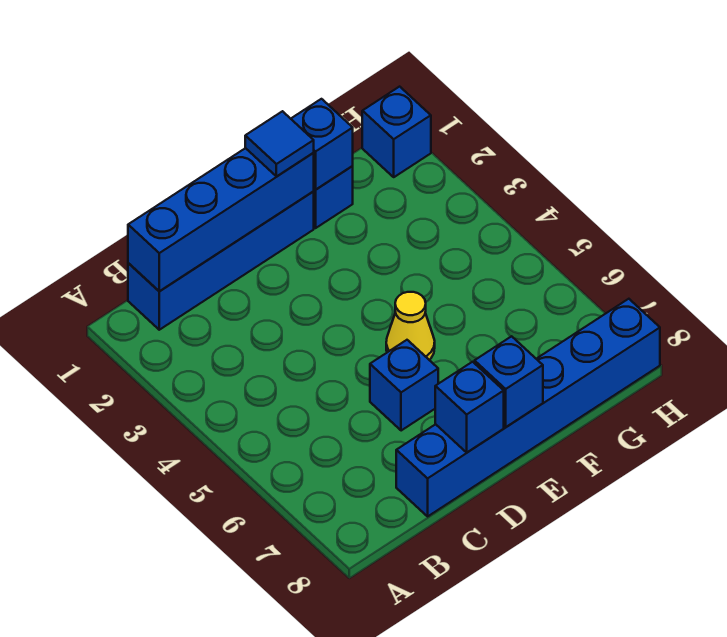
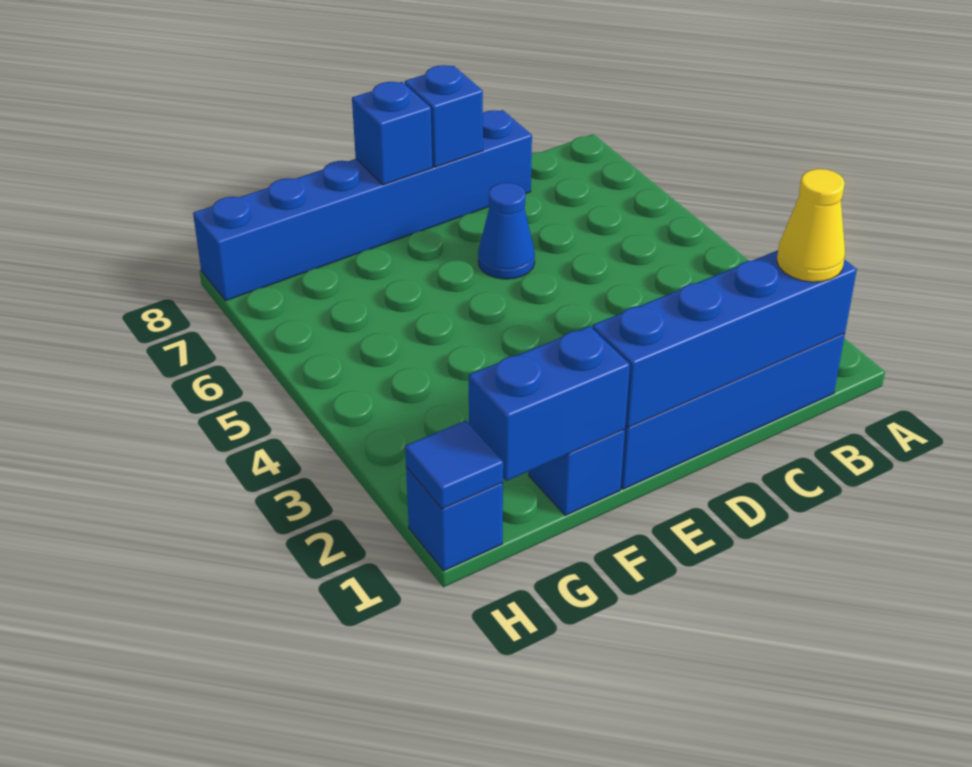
blue 1x1 brick [370,340,438,431] -> blue 1x1 cone [478,183,535,279]
blue 1x1 tile [245,111,314,176] -> blue 1x1 tile moved to [405,421,503,509]
yellow 1x1 cone [386,292,435,360] -> yellow 1x1 cone moved to [777,169,845,282]
blue 1x1 brick [291,99,353,189] -> blue 1x2 brick [469,326,630,481]

